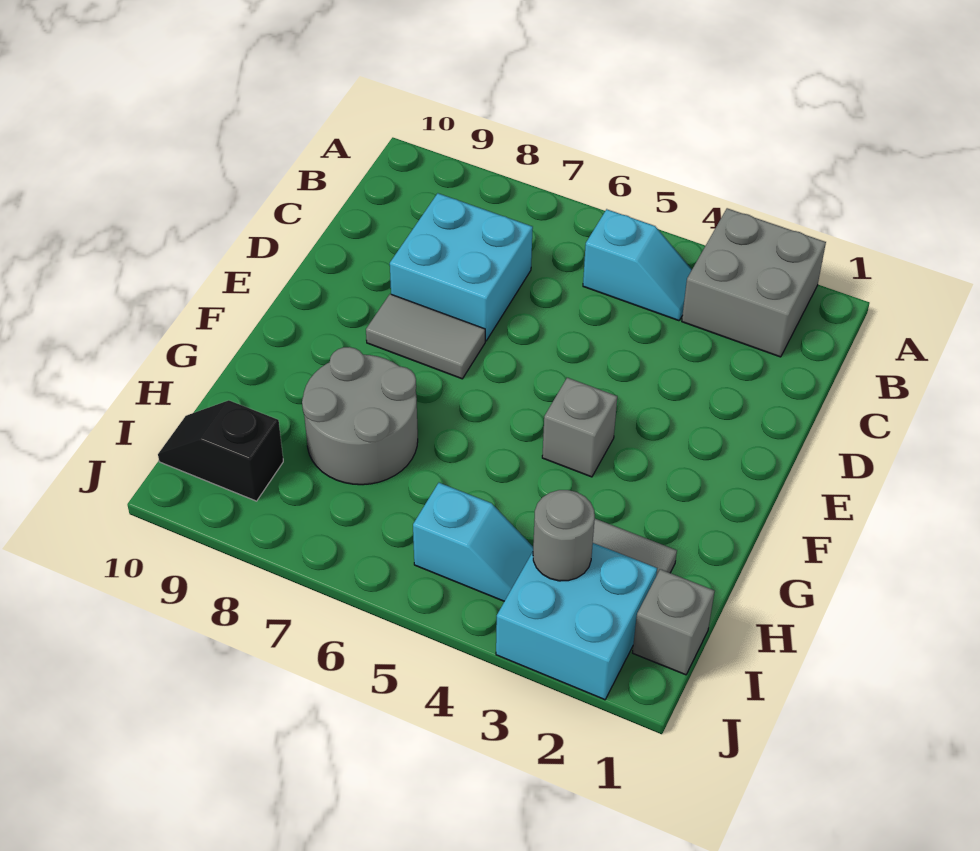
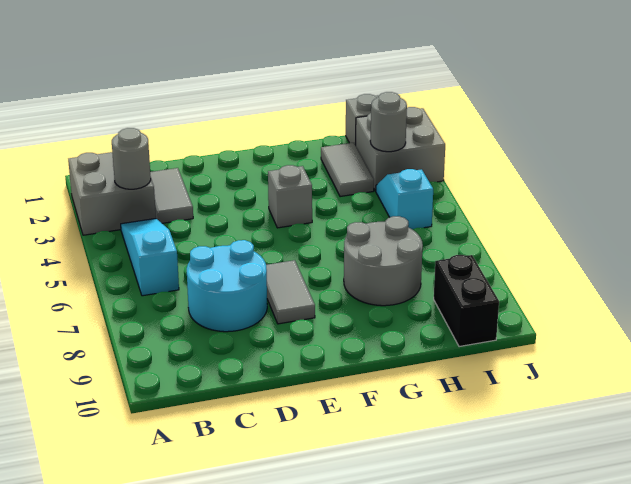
none -> grey 1x1 round brick [112,128,151,189]
cyan 1x2 slope [583,209,692,321] -> cyan 1x3 slope [121,219,179,296]
none -> grey 1x2 tile [150,168,193,223]
cyan 2x2 brick [390,193,533,341] -> cyan 2x2 round brick [187,240,267,332]
cyan 2x2 brick [496,543,657,700] -> grey 2x2 brick [356,107,445,191]
black 1x2 slope [158,400,283,501] -> black 1x2 brick [434,255,499,347]

